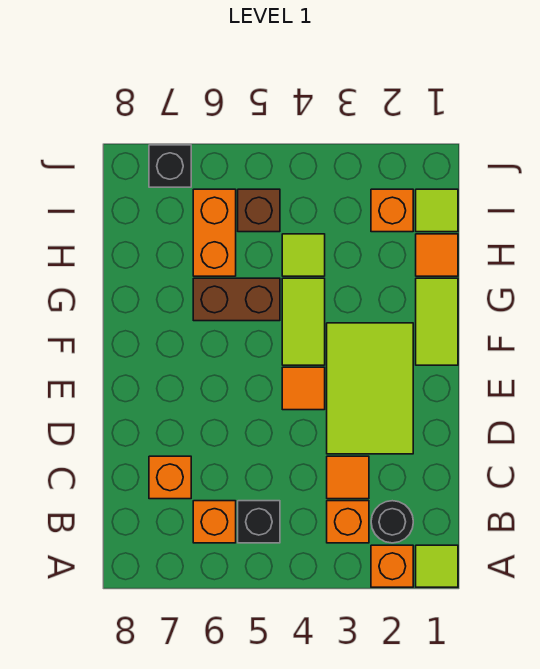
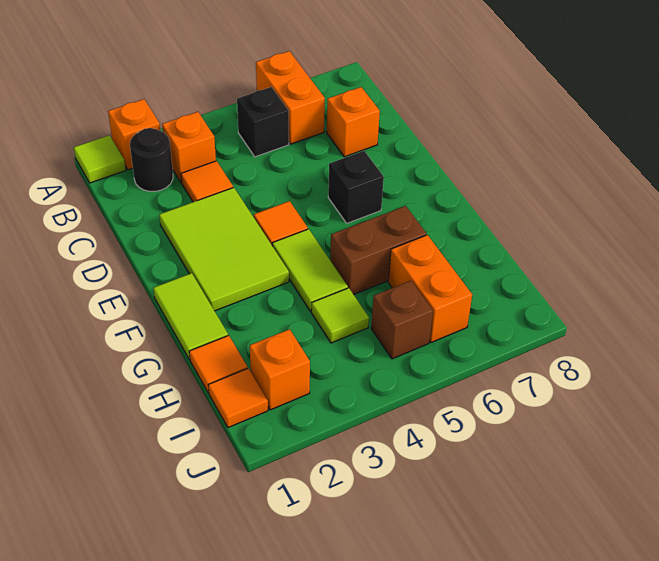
orange 1x1 brick [193,501,236,543] -> orange 1x2 brick [256,51,325,144]
lime 1x1 tile [416,189,458,232] -> orange 1x1 tile [208,368,268,427]
black 1x1 brick [149,145,191,187] -> black 1x1 brick moved to [328,151,384,223]

